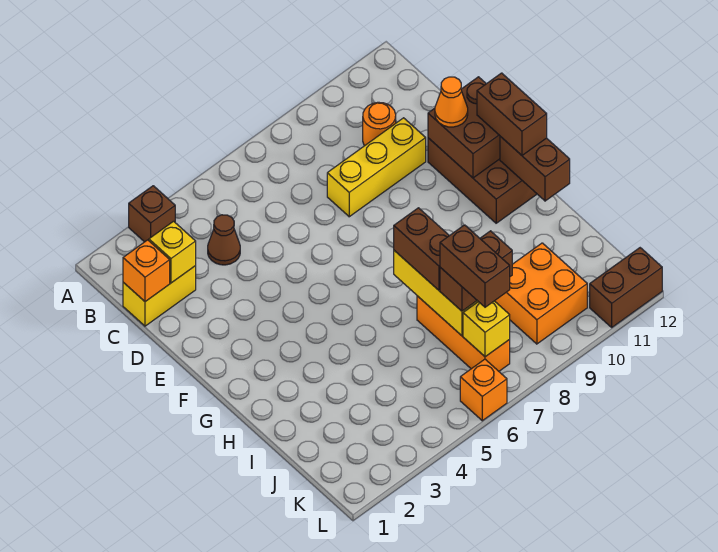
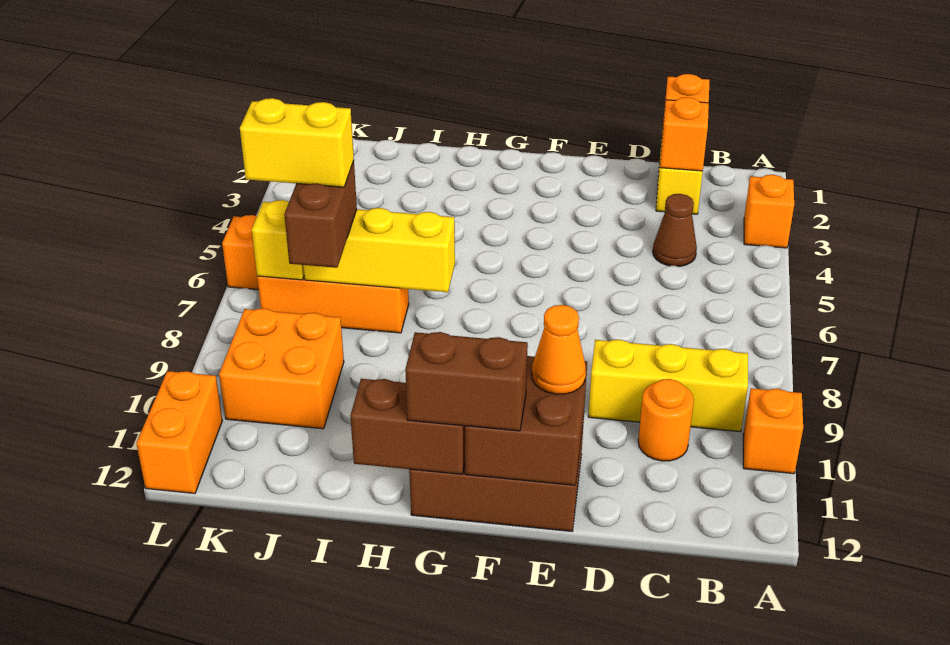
brown 1x1 brick [129,186,175,242] -> orange 1x1 brick [744,175,794,248]
none -> orange 1x1 brick [743,388,803,474]
yellow 1x1 brick [149,221,196,283] -> orange 1x1 brick [660,97,709,171]
yellow 1x3 brick [327,118,426,217] -> yellow 1x3 brick turned to [588,340,748,432]
brown 1x2 brick [394,208,449,290] -> none
brown 1x2 brick [440,225,510,307] -> yellow 1x2 brick [240,98,354,187]
brown 1x2 brick [590,248,662,327] -> orange 1x2 brick [136,371,222,493]

